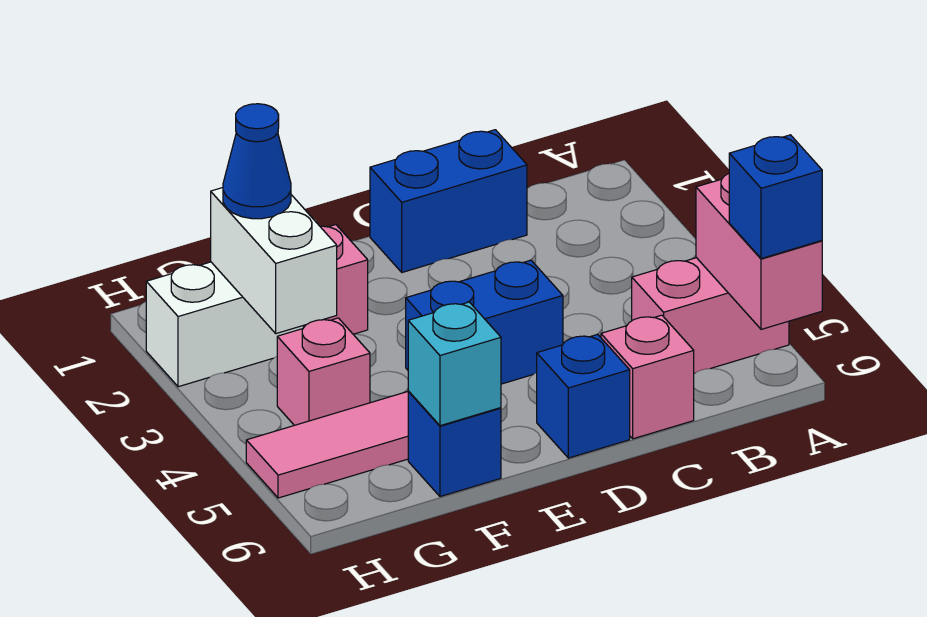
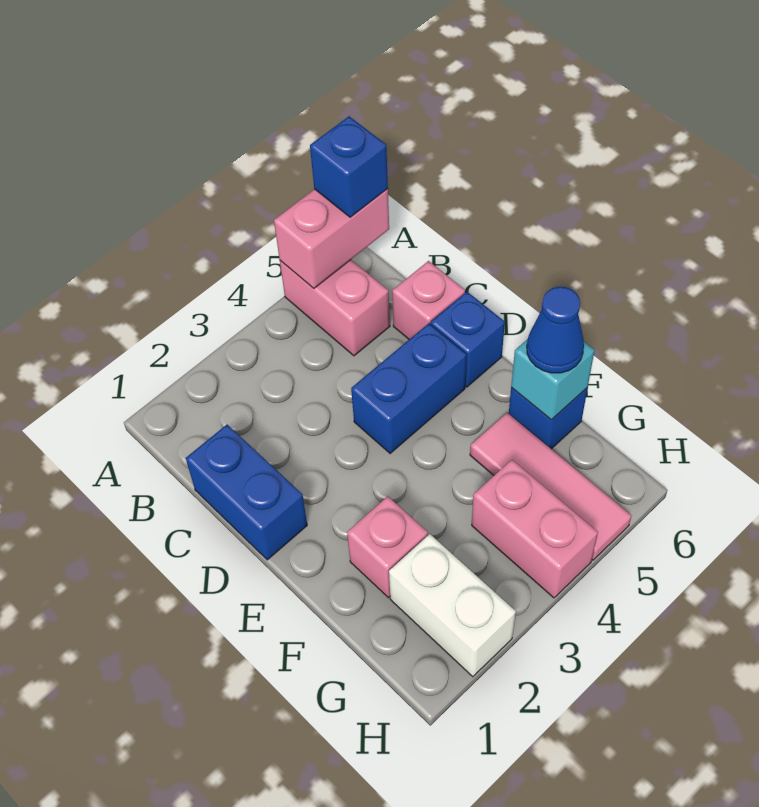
blue 1x2 brick [406,260,563,384] -> blue 1x2 brick turned to [351,324,466,454]
white 1x2 brick [211,188,337,334] -> none
blue 1x1 cone [223,104,291,219] -> blue 1x1 cone moved to [527,287,584,373]
pink 1x1 brick [277,318,370,425] -> pink 1x2 brick [472,460,598,598]

